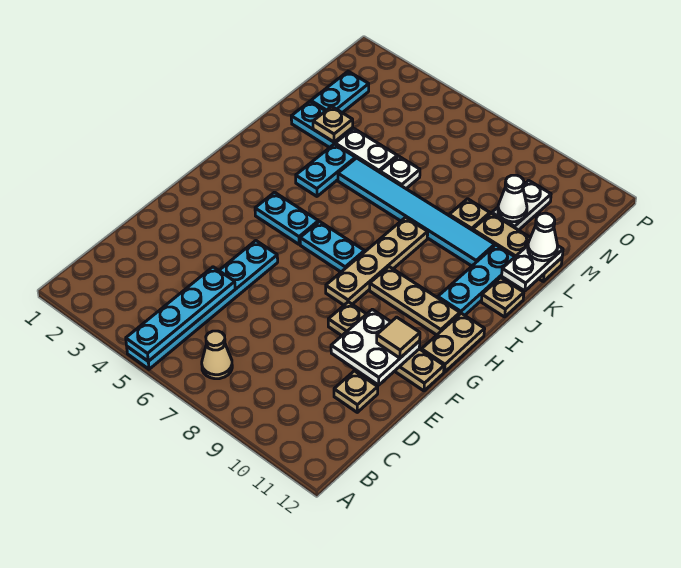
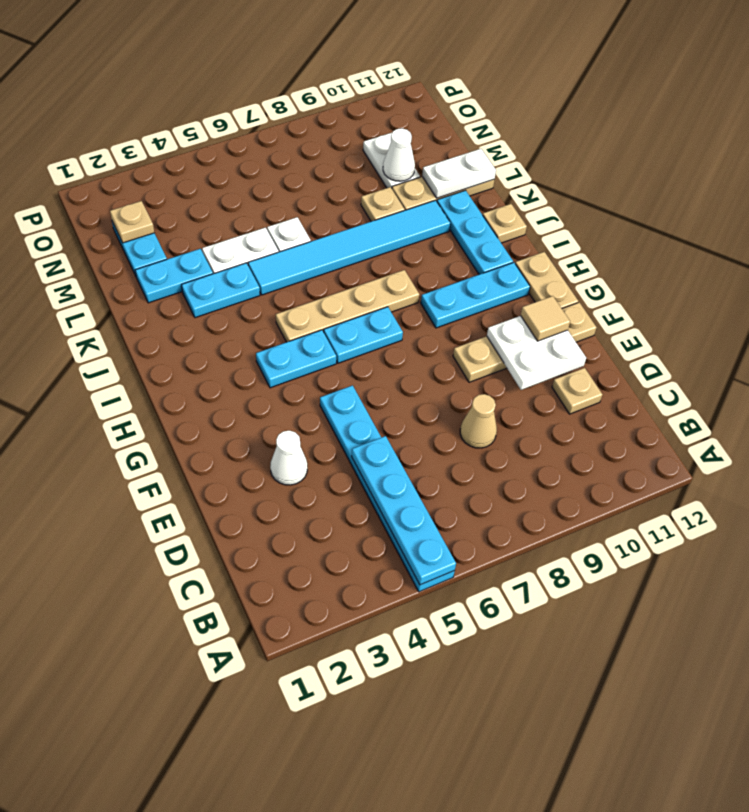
tan 1x1 cone [202,331,232,379] -> tan 1x1 cone moved to [460,394,497,448]
tan 1x4 plate [326,218,428,305] -> tan 1x4 plate turned to [276,270,419,342]
tan 1x3 plate [370,267,460,335] -> cyan 1x3 plate [421,263,530,328]
cyan 1x2 plate [296,144,355,196] -> cyan 1x2 plate turned to [182,263,260,318]
white 1x2 plate [502,246,563,291] -> white 1x2 plate turned to [422,149,496,198]
tan 1x1 plate [313,106,353,142] -> tan 1x1 plate moved to [110,201,154,243]
white 1x1 cone [528,213,558,261] -> white 1x1 cone moved to [270,431,307,485]

